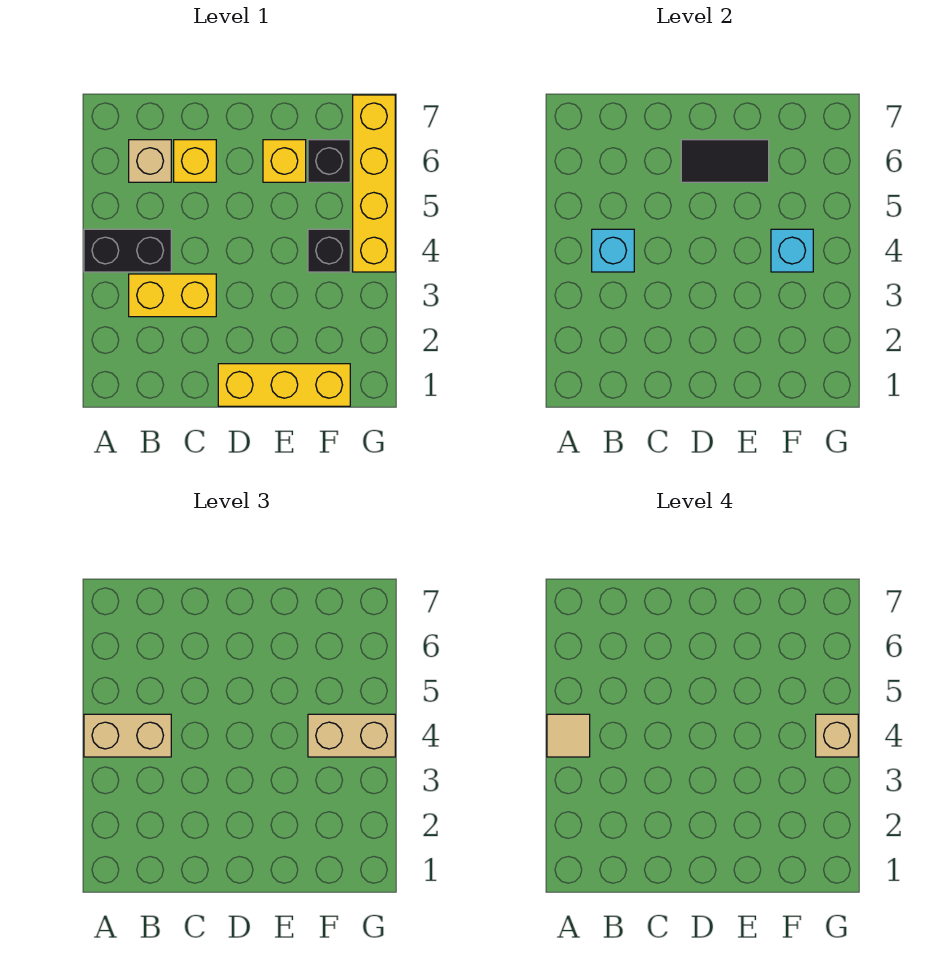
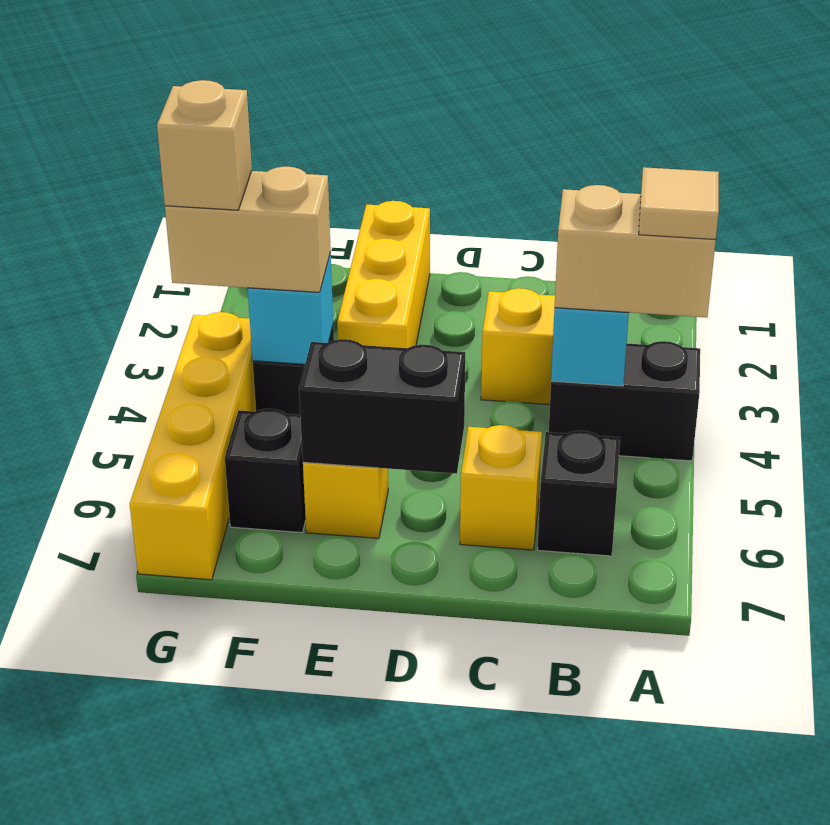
tan 1x1 brick [129,140,171,182] -> black 1x1 brick [538,431,620,556]
yellow 1x3 brick [218,364,350,406] -> yellow 1x3 brick turned to [337,201,430,348]
black 1x2 tile [681,140,769,182] -> black 1x2 brick [299,339,465,474]

